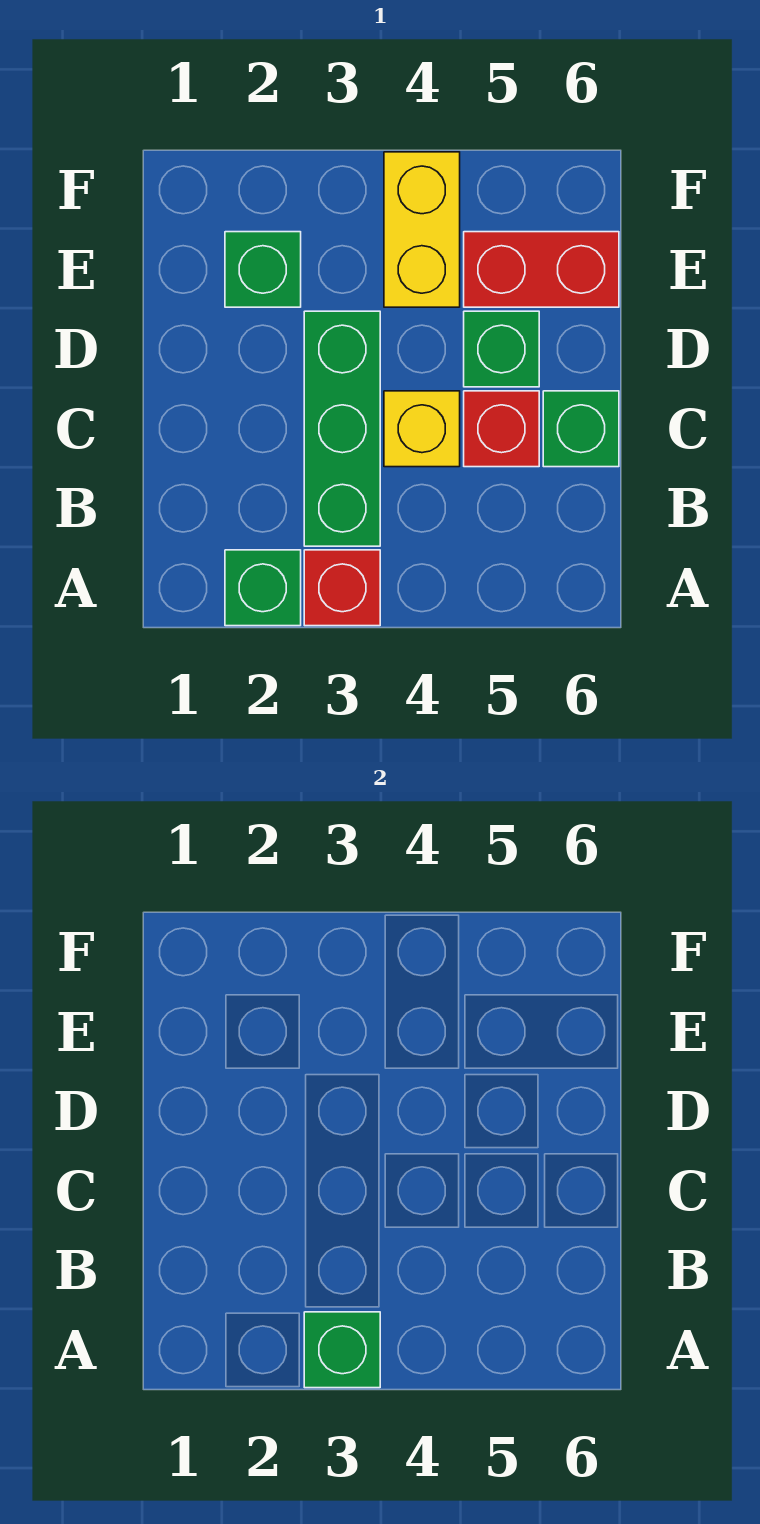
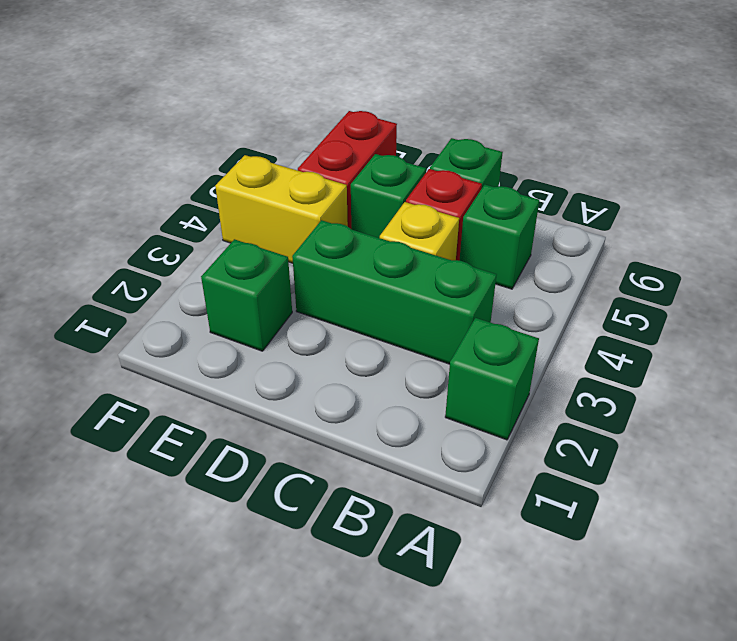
red 1x1 brick [304,550,380,626] -> none
green 1x1 brick [304,1312,380,1388] -> green 1x1 brick moved to [459,185,539,289]

